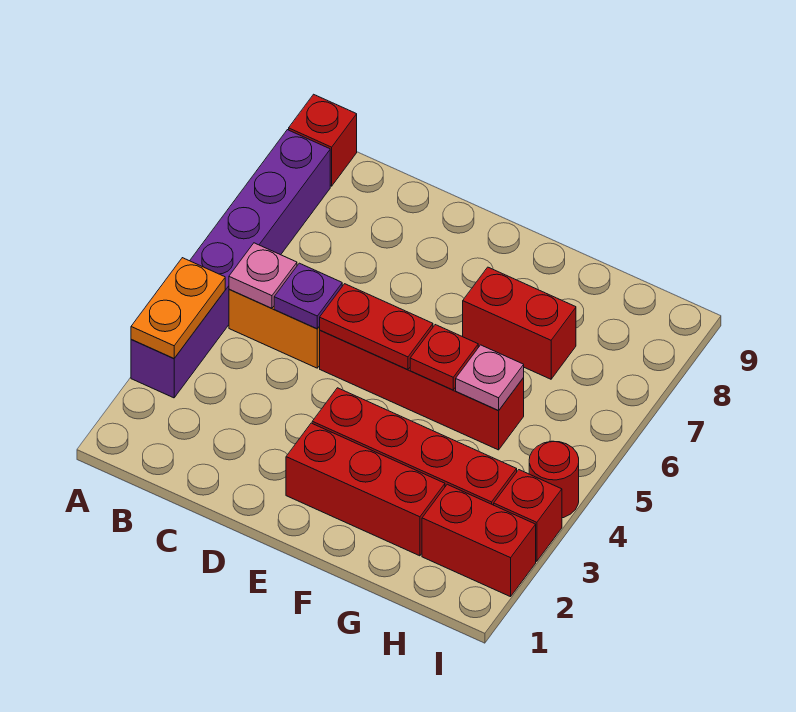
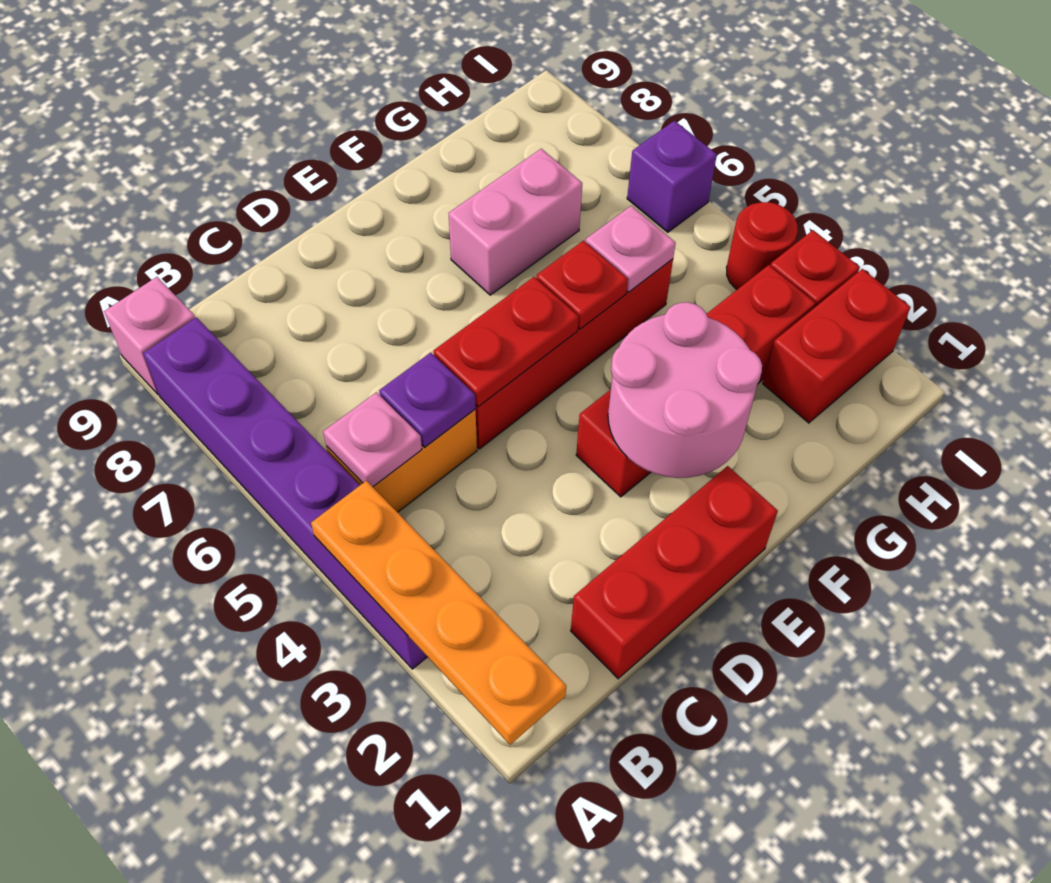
orange 1x2 plate [131,258,225,358] -> orange 1x4 plate [311,481,566,745]
red 1x1 brick [289,94,357,186] -> pink 1x1 brick [104,277,195,394]
red 1x3 brick [286,423,445,556] -> red 1x3 brick moved to [571,466,778,679]
none -> pink 2x2 round brick [608,302,762,478]
red 1x2 brick [463,267,576,379] -> pink 1x2 brick [449,149,582,295]
none -> purple 1x1 brick [627,121,717,232]

